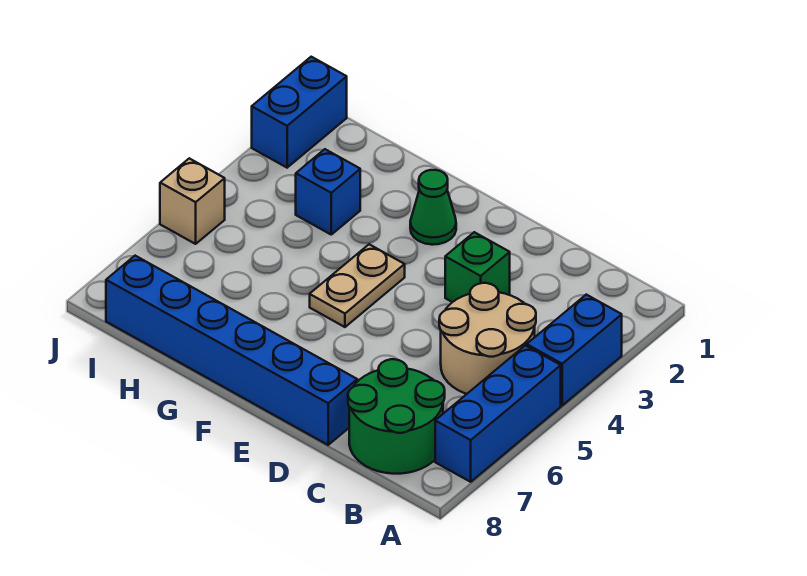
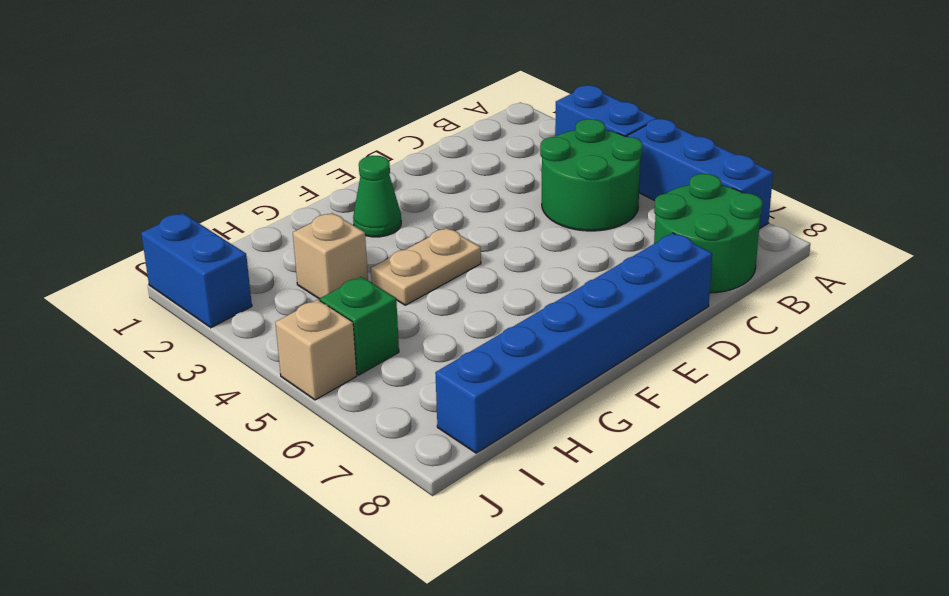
tan 2x2 round brick [439,283,536,394] -> green 2x2 round brick [540,119,643,231]
green 1x1 brick [445,232,510,302] -> green 1x1 brick moved to [320,277,399,375]
tan 1x2 plate [310,244,405,327] -> tan 1x2 plate turned to [371,228,481,305]
blue 1x1 brick [296,149,360,234] -> tan 1x1 brick [293,213,368,299]

